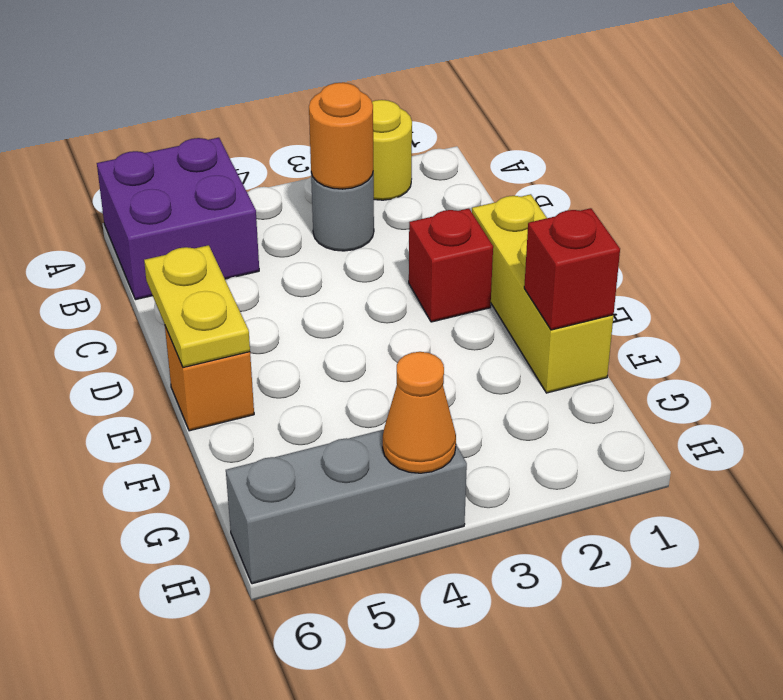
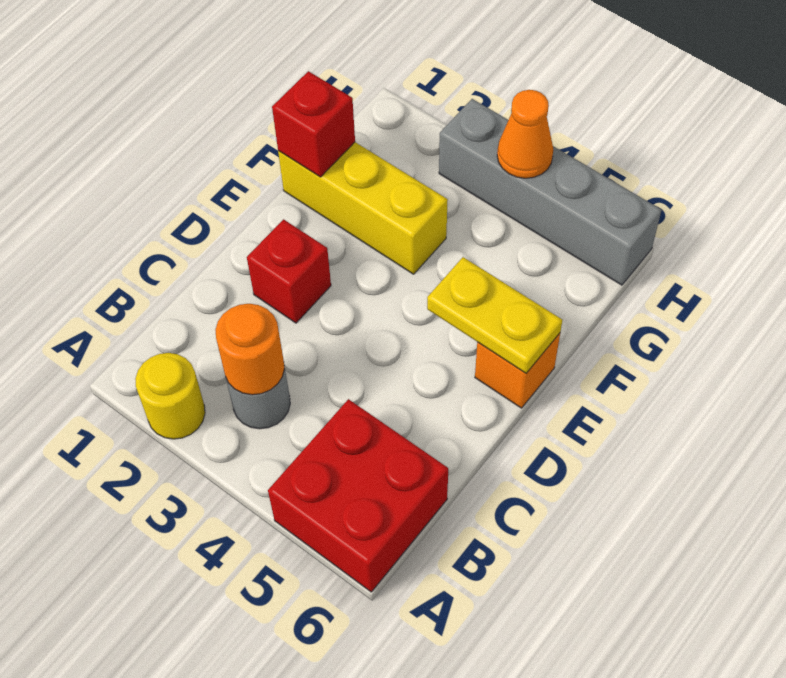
purple 2x2 brick [97,138,259,300] -> red 2x2 brick [268,399,448,592]
yellow 1x3 brick [472,194,613,393] -> yellow 1x3 brick turned to [278,142,448,274]
yellow 1x2 plate [144,245,250,368] -> yellow 1x2 plate turned to [427,257,562,373]
grey 1x3 brick [226,430,467,584] -> grey 1x4 brick [439,99,662,285]

